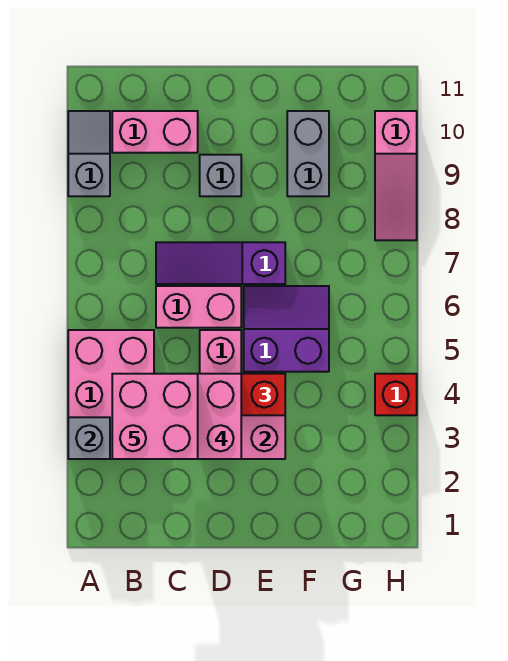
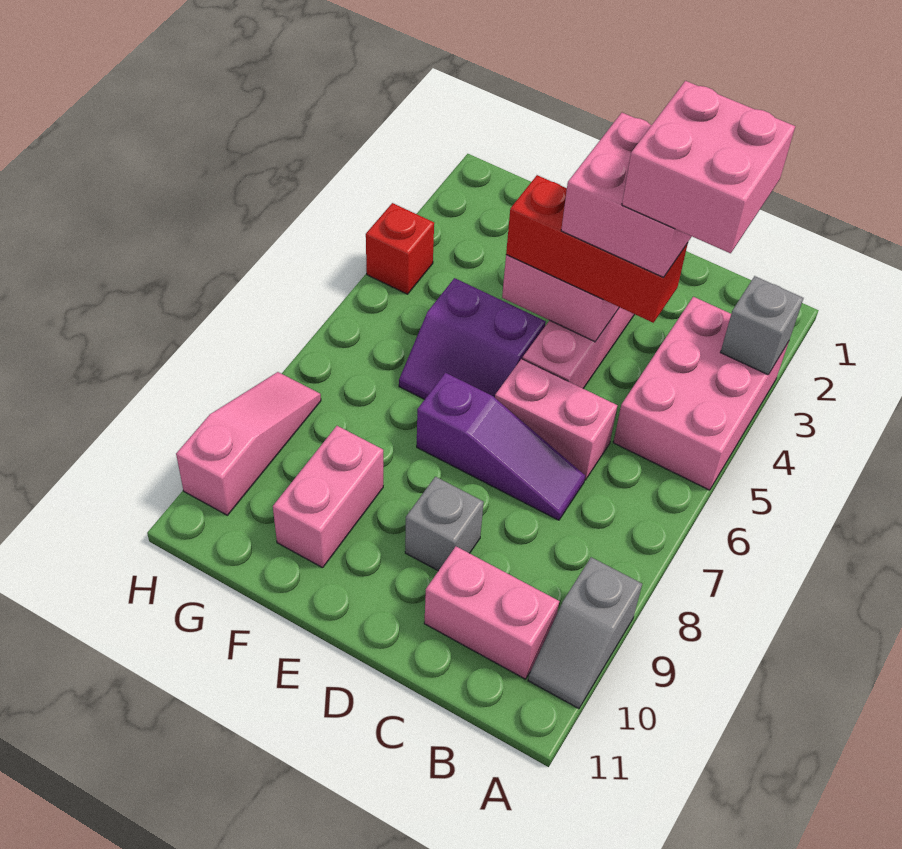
grey 1x2 brick [287,111,329,196] -> pink 1x2 brick [273,426,383,568]

